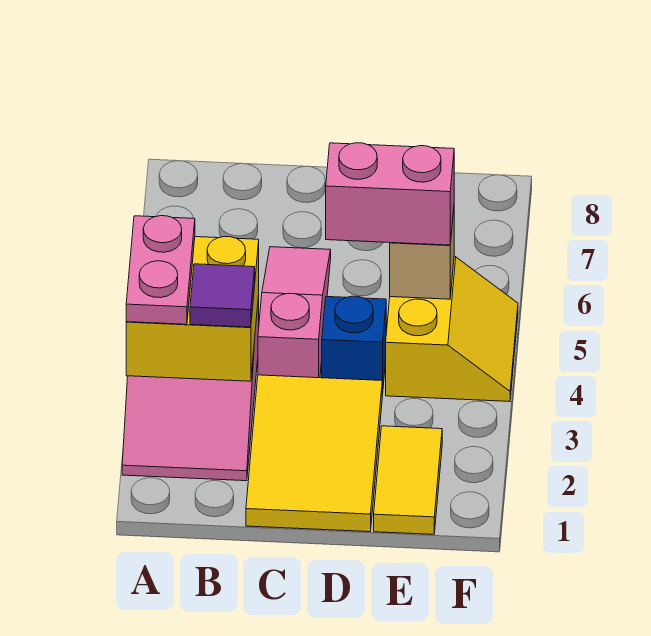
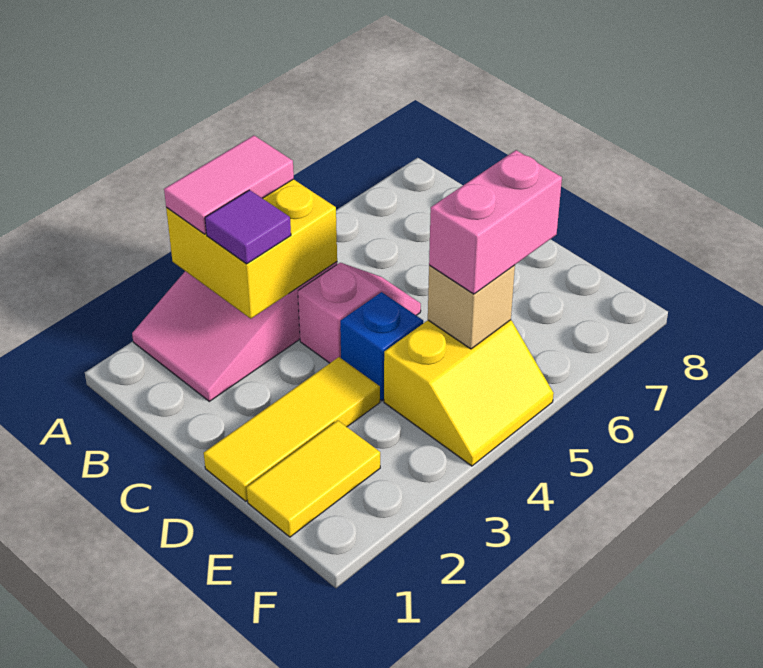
pink 1x2 plate [126,216,195,324] -> pink 1x2 tile [164,135,294,234]
yellow 2x3 tile [246,375,382,532] -> yellow 1x3 tile [204,357,380,501]
pink 1x3 slope [258,247,331,378] -> pink 1x2 slope [298,263,421,363]
pink 1x2 brick [326,143,454,245] -> pink 1x2 brick turned to [429,150,562,294]

